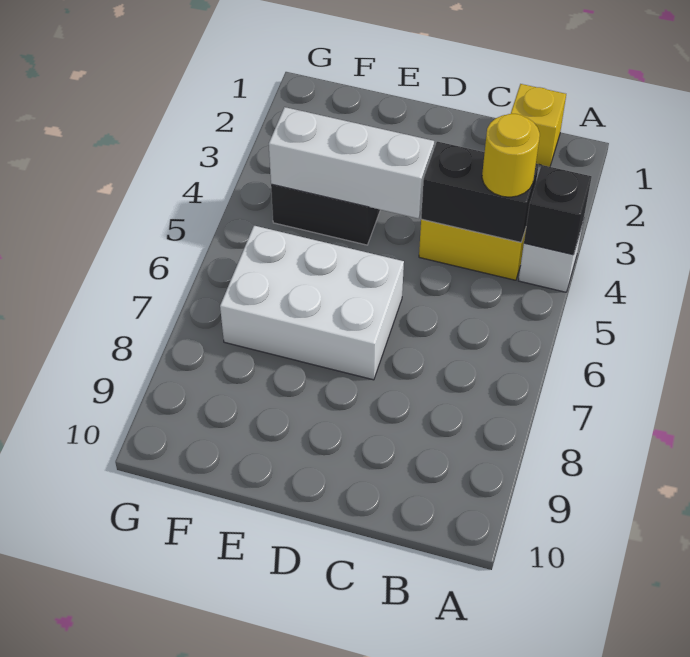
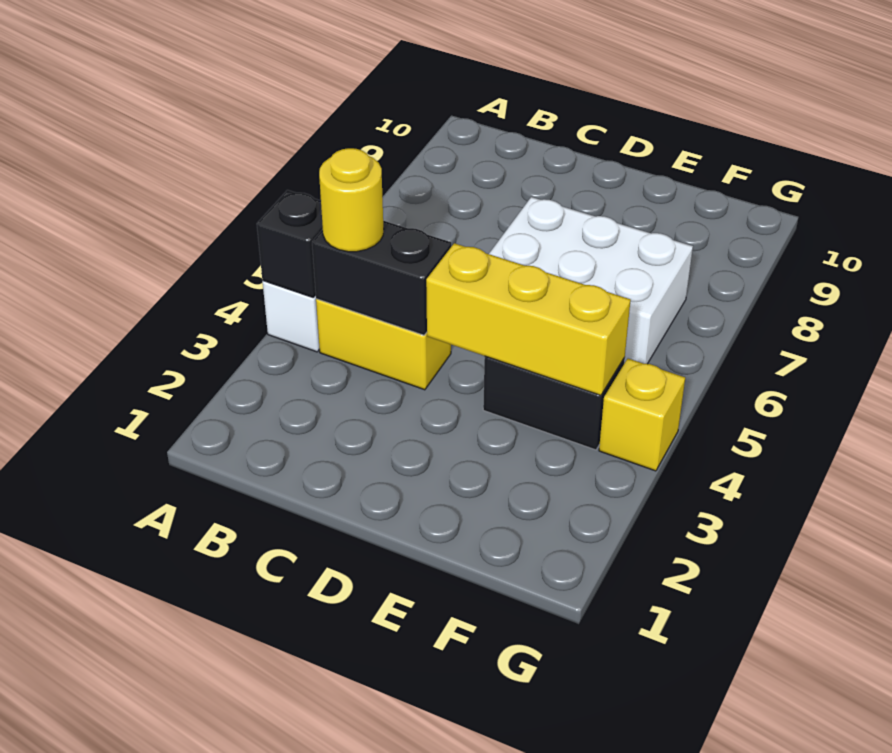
yellow 1x1 brick [511,84,566,167] -> yellow 1x1 brick moved to [599,359,685,471]
white 1x3 brick [269,107,434,218] -> yellow 1x3 brick [426,243,631,395]

